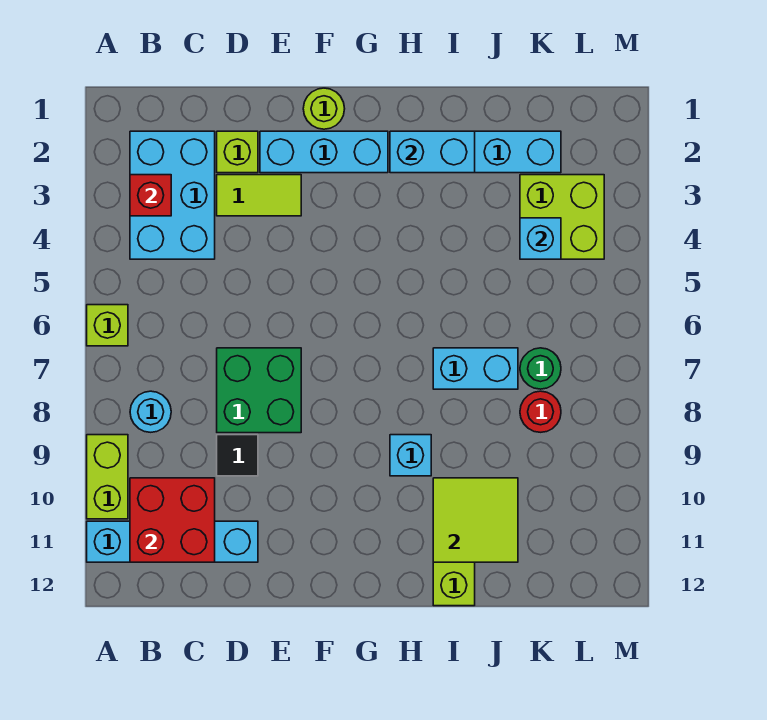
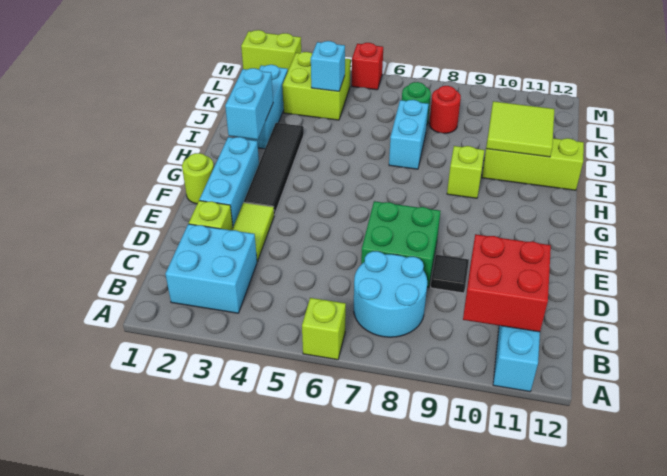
lime 1x2 brick [87,435,128,519] -> lime 1x2 brick moved to [241,30,301,70]
cyan 2x3 brick [130,131,215,259] -> cyan 2x2 brick [165,224,257,313]
red 1x1 brick [130,175,171,216] -> red 1x1 brick moved to [352,43,383,90]
cyan 1x1 round brick [130,391,171,432] -> cyan 2x2 round brick [354,251,427,337]
none -> black 1x4 tile [244,123,304,215]
cyan 1x1 brick [390,435,431,476] -> lime 1x1 brick [447,146,484,198]

